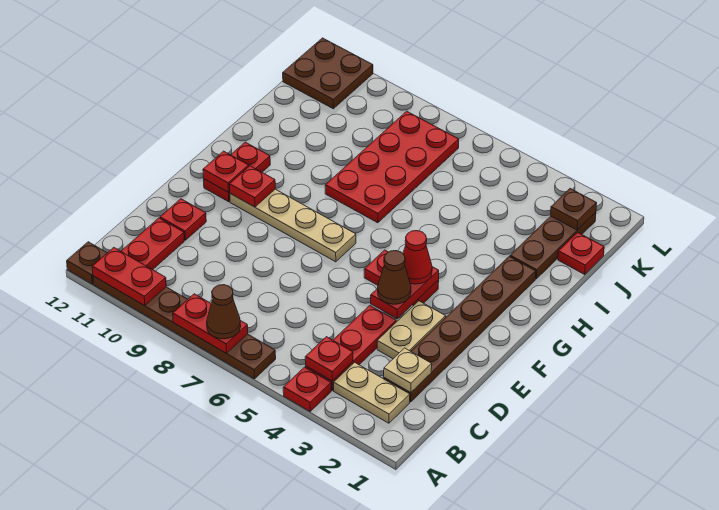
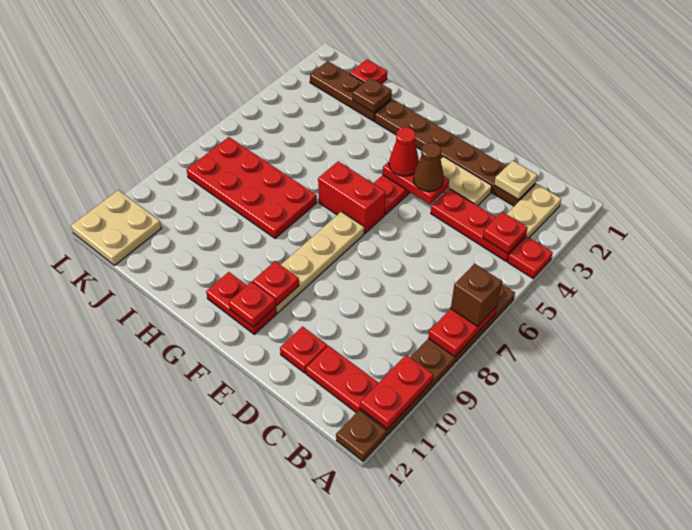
brown 1x1 cone [207,285,241,339] -> brown 1x1 brick [451,264,502,327]
none -> red 1x2 brick [318,161,386,233]
brown 1x1 plate [551,189,597,230] -> brown 1x1 plate moved to [353,78,392,113]
brown 2x2 plate [283,38,373,109] -> tan 2x2 plate [71,190,161,265]

